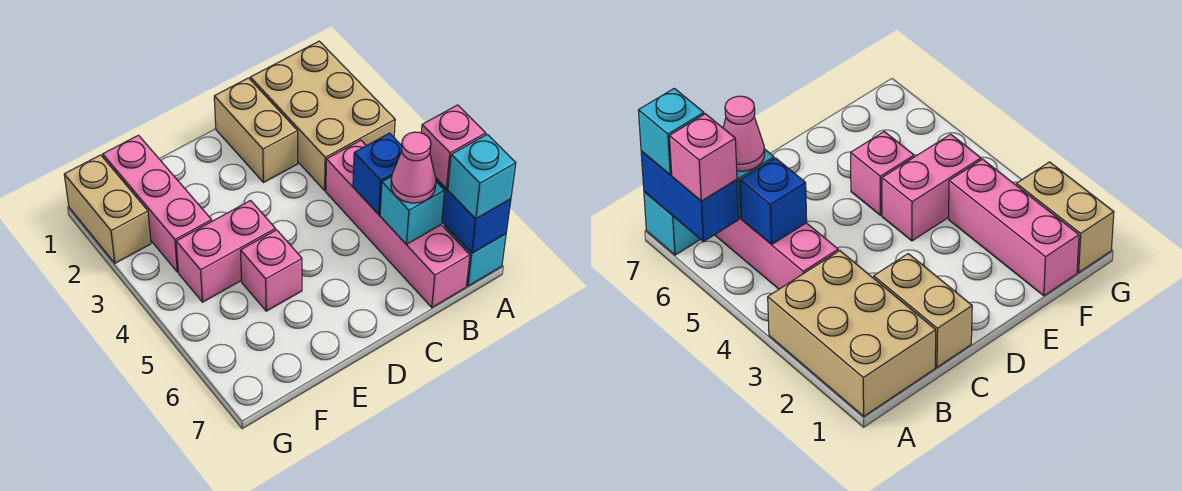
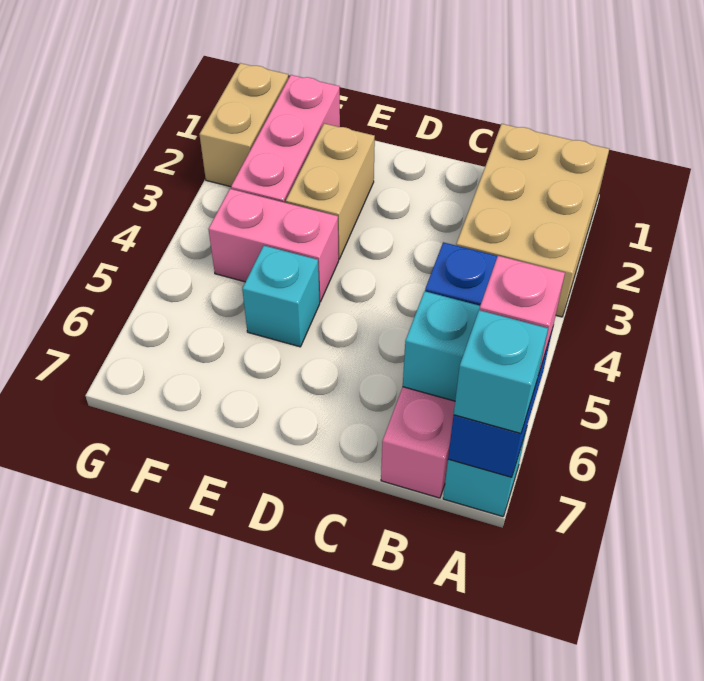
pink 1x1 cone [391,132,436,203] -> none
tan 1x2 brick [214,78,298,183] -> tan 1x2 brick moved to [286,124,375,259]
pink 1x1 brick [240,230,302,311] -> cyan 1x1 brick [242,246,320,347]

